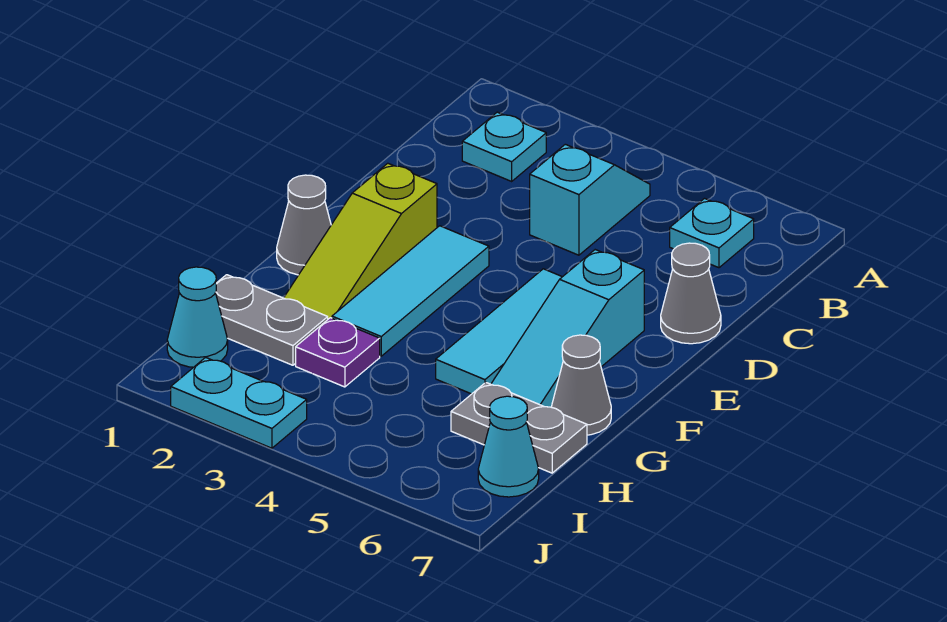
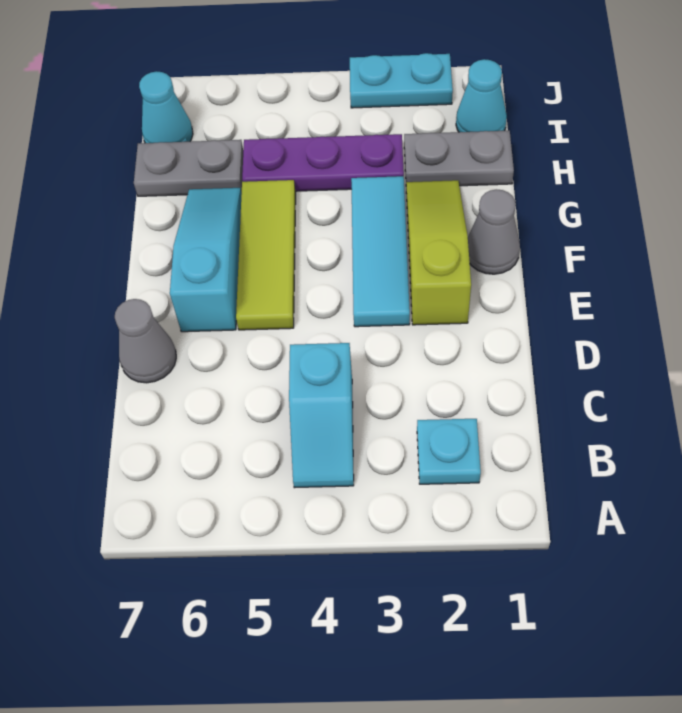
cyan 1x1 plate [670,199,754,268] -> none
cyan 1x3 tile [436,269,562,394] -> lime 1x3 tile [236,180,296,330]
grey 1x1 cone [552,335,611,435] -> none
purple 1x1 plate [296,318,380,387] -> purple 1x3 plate [242,134,404,191]

